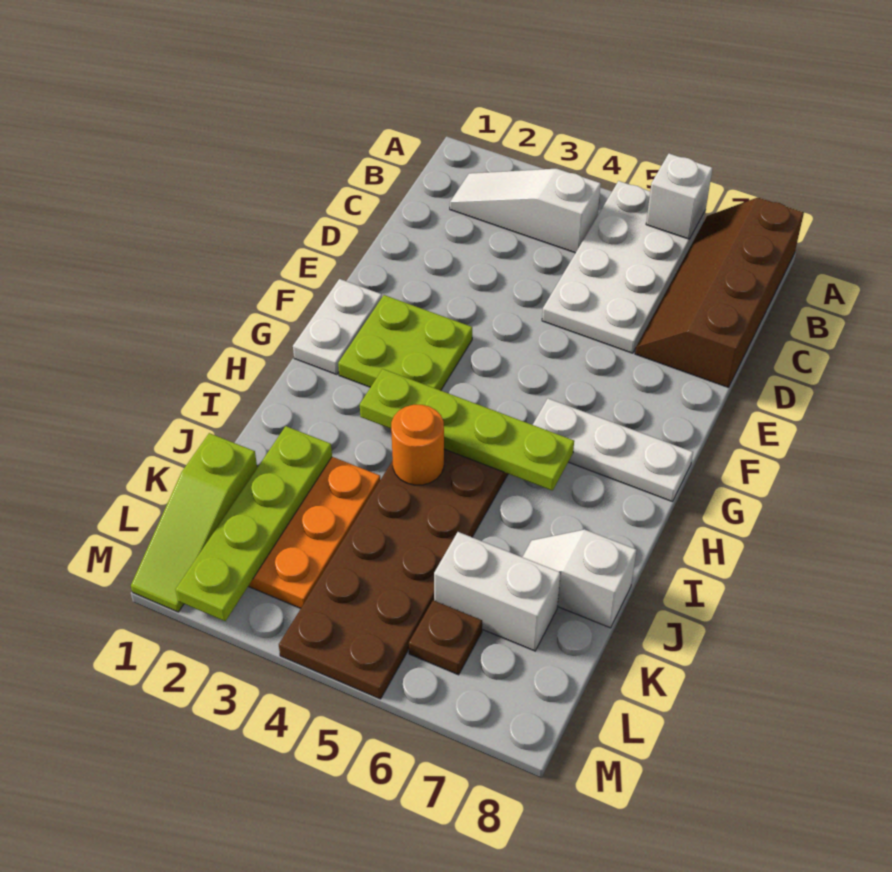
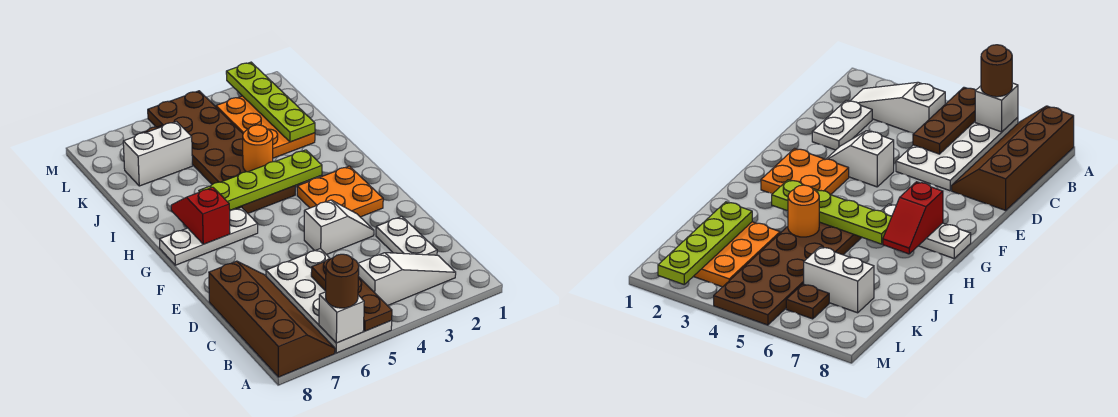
none -> brown 1x3 plate [311,259,392,331]
none -> brown 1x1 round brick [326,254,359,308]
white 1x2 plate [293,279,382,375] -> white 1x2 plate moved to [376,216,437,255]
lime 2x2 plate [338,295,472,390] -> orange 2x2 plate [297,166,383,217]
none -> red 1x2 slope [171,187,230,244]
white 1x2 slope [523,529,637,628] -> white 1x2 slope moved to [304,200,374,255]
lime 1x3 slope [131,433,257,612] -> none

